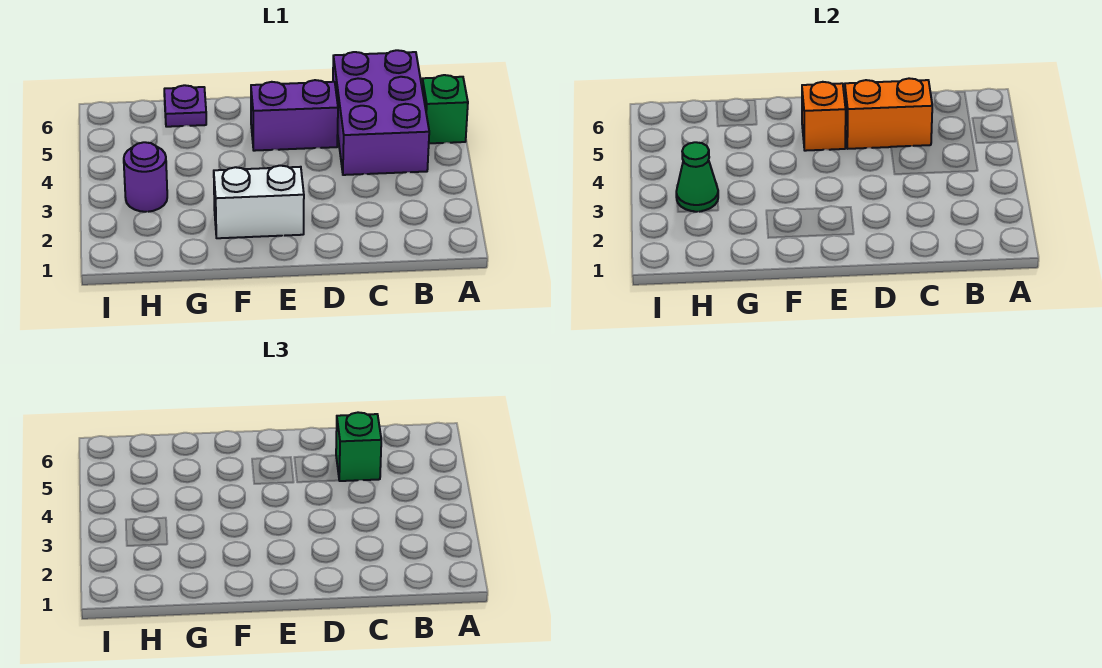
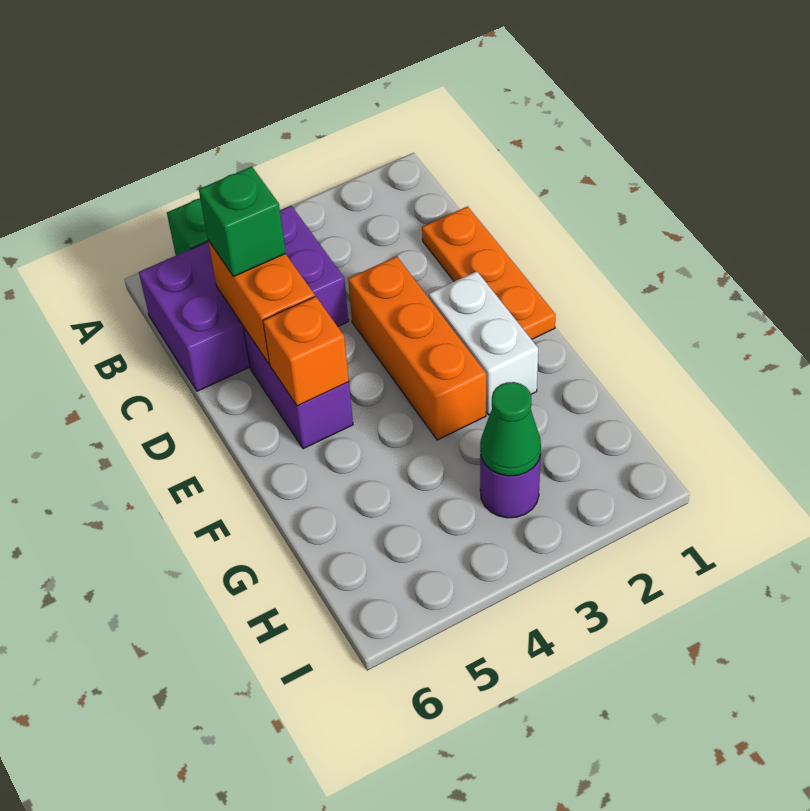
none -> orange 1x3 plate [422,206,556,339]
none -> orange 1x3 brick [348,256,486,440]
purple 1x1 plate [164,85,206,127] -> none

